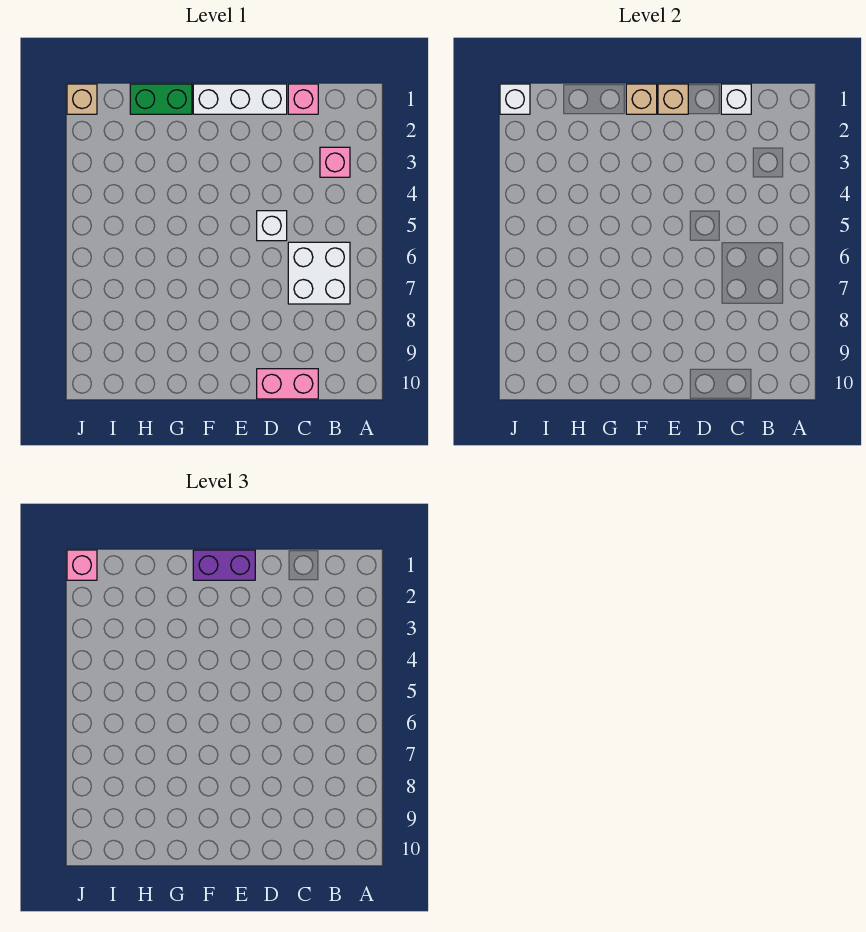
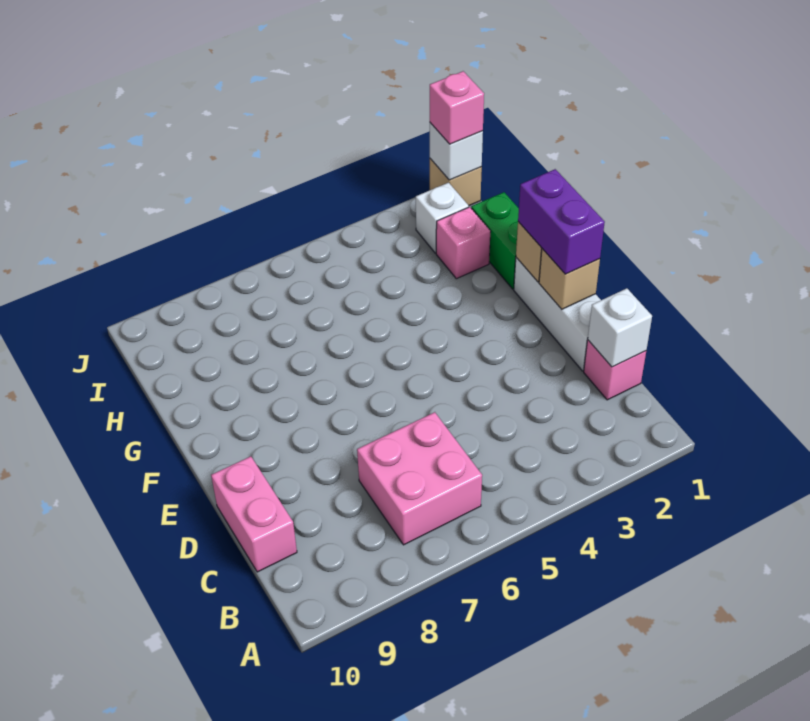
pink 1x1 brick [320,147,350,177] -> pink 1x1 brick moved to [436,207,491,279]
white 2x2 brick [288,242,350,304] -> pink 2x2 brick [357,412,482,545]
white 1x1 brick [257,211,287,241] -> white 1x1 brick moved to [416,183,469,253]

